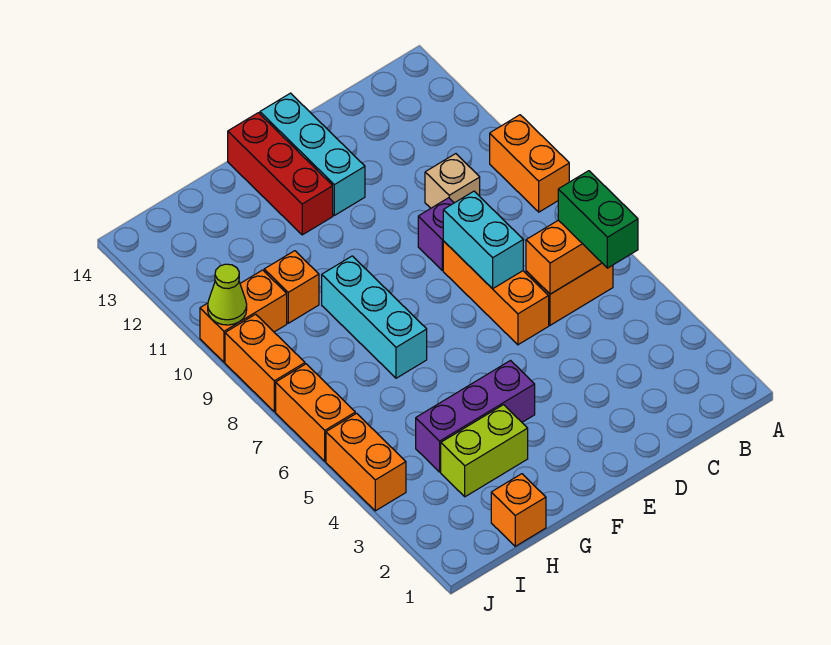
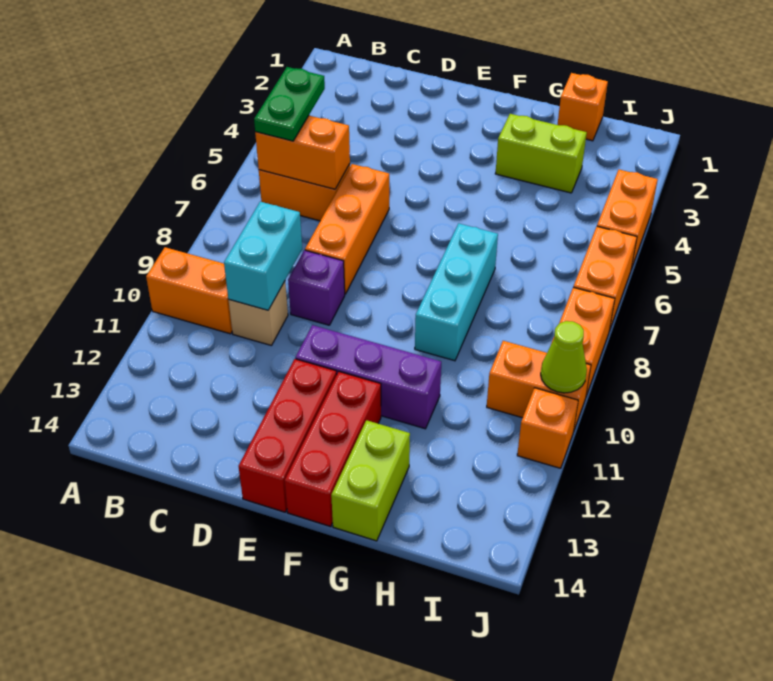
orange 1x2 brick [490,115,569,212] -> orange 1x2 brick turned to [146,247,232,334]
green 1x2 brick [558,171,638,268] -> green 1x2 plate [254,67,325,141]
cyan 1x2 brick [443,191,523,289] -> cyan 1x2 brick moved to [224,202,302,310]
cyan 1x3 brick [260,93,365,215] -> red 1x3 brick [239,359,337,512]
purple 1x3 brick [416,361,535,472] -> purple 1x3 brick moved to [295,325,441,429]
none -> lime 1x2 brick [331,420,410,541]
orange 1x1 brick [264,251,319,323] -> orange 1x1 brick moved to [517,388,578,468]

